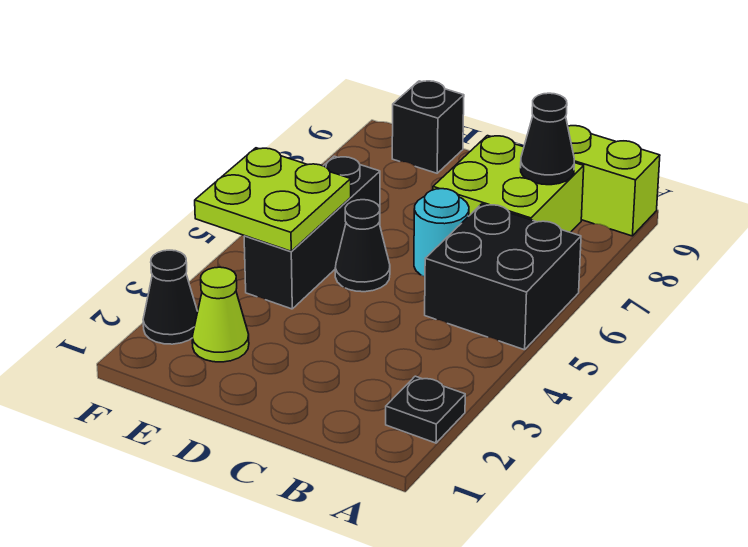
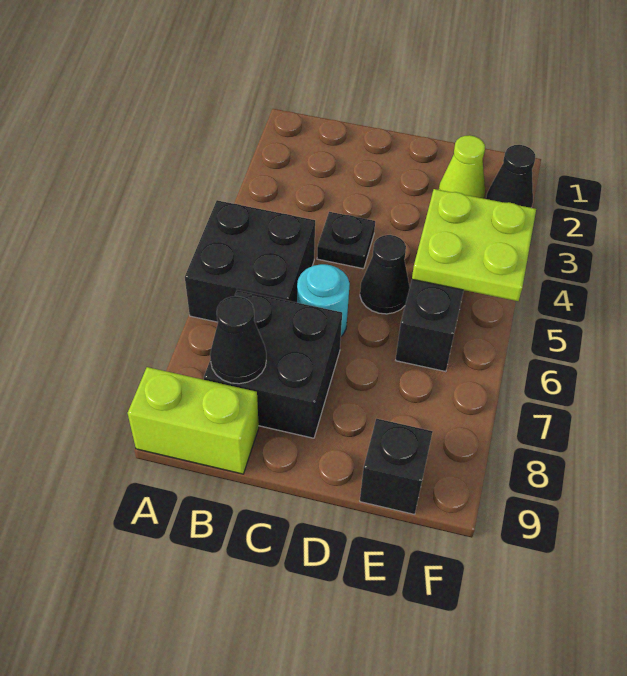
black 1x1 plate [386,376,465,443] -> black 1x1 plate moved to [317,212,375,269]
lime 2x2 brick [433,136,584,232] -> black 2x2 brick [204,290,342,438]

